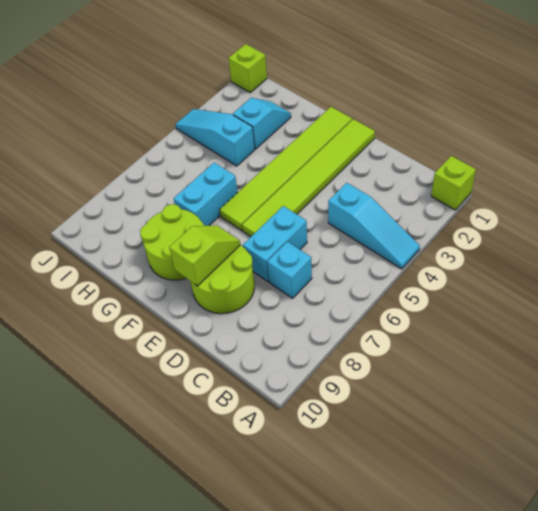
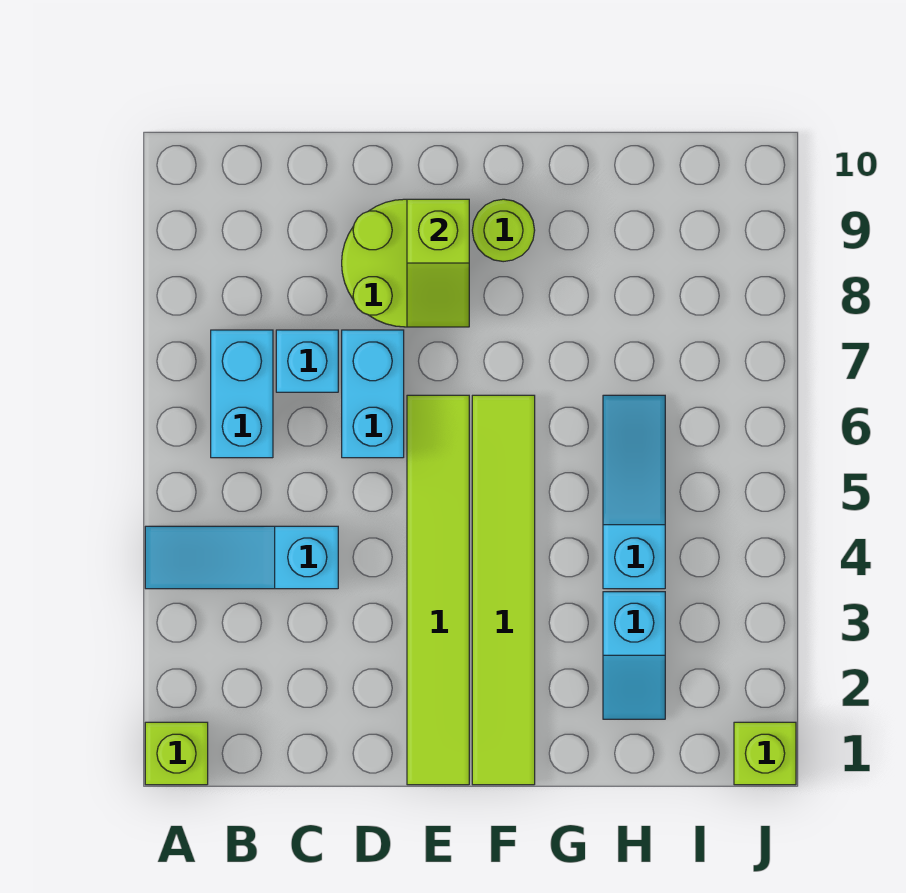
lime 2x2 round brick [140,204,204,280] -> lime 1x1 round brick [472,199,535,262]
cyan 1x2 brick [174,163,238,226] -> cyan 1x2 brick moved to [211,330,273,458]
cyan 1x3 slope [175,109,255,166] -> cyan 1x3 slope turned to [603,395,665,589]

